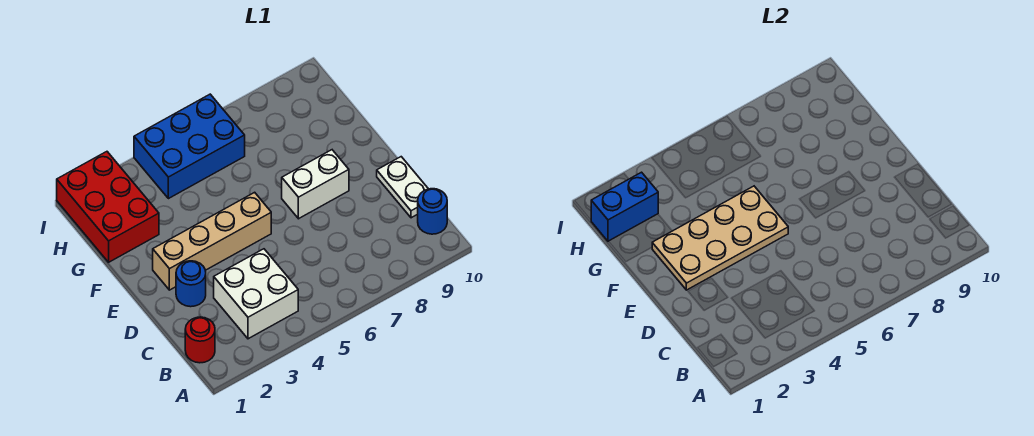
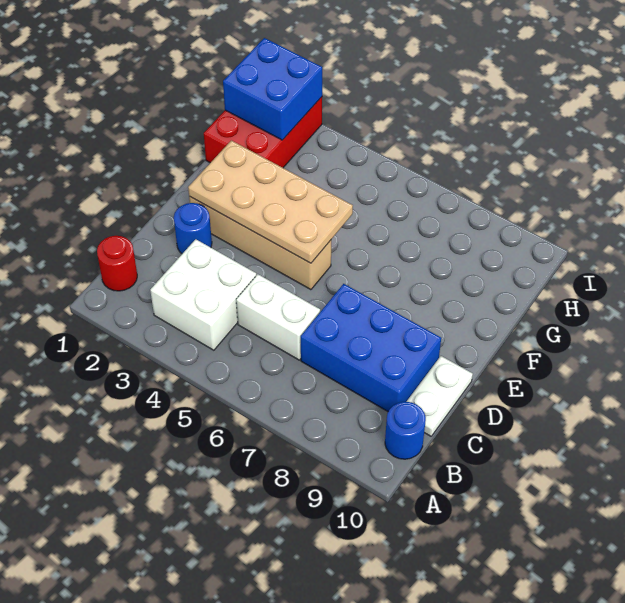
white 1x2 brick [282,150,349,219] -> white 1x2 brick moved to [236,274,320,360]
blue 1x2 brick [591,172,658,241] -> blue 2x2 brick [223,38,322,140]
blue 2x3 brick [134,94,245,199] -> blue 2x3 brick moved to [301,284,441,412]

